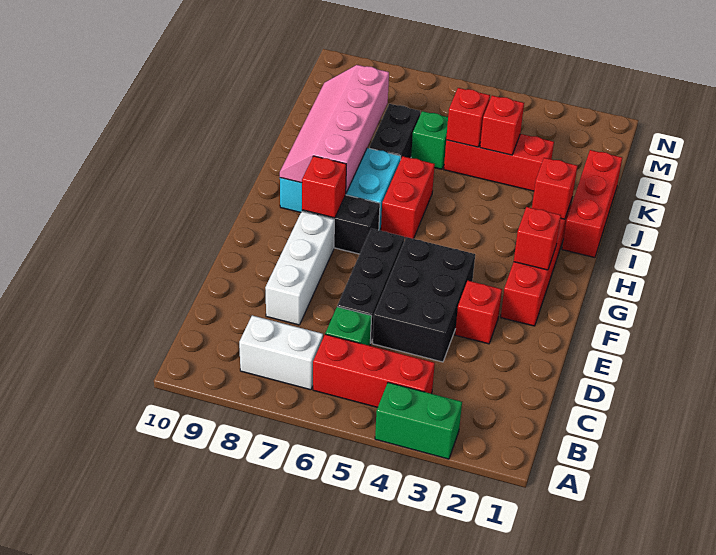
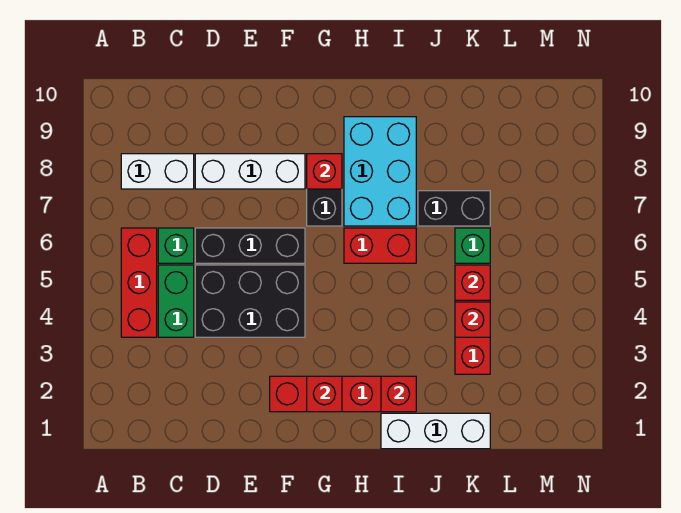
green 1x2 brick [375,382,462,459] -> green 1x2 brick moved to [158,265,194,337]
white 1x2 brick [239,316,323,390] -> white 1x2 brick turned to [121,154,194,189]
red 1x1 brick [455,281,502,344] -> none
pink 2x4 slope [280,65,389,193] -> none
red 1x3 brick [562,150,622,258] -> white 1x3 brick [381,413,490,449]

